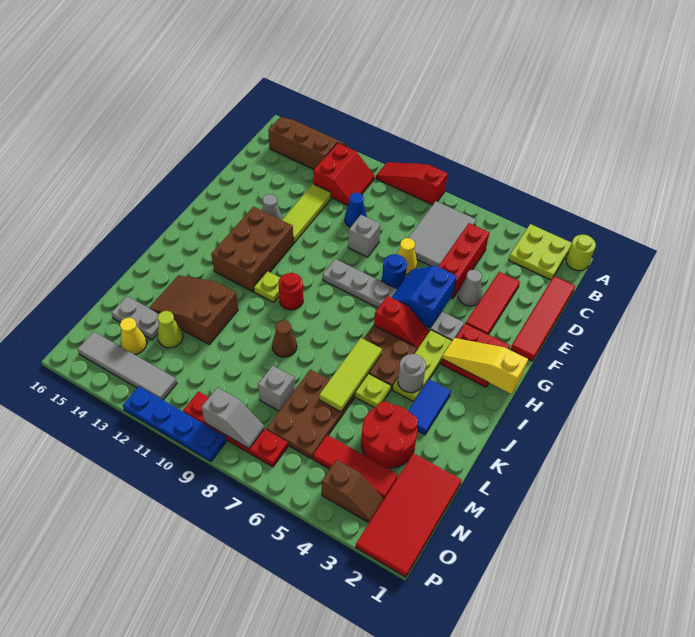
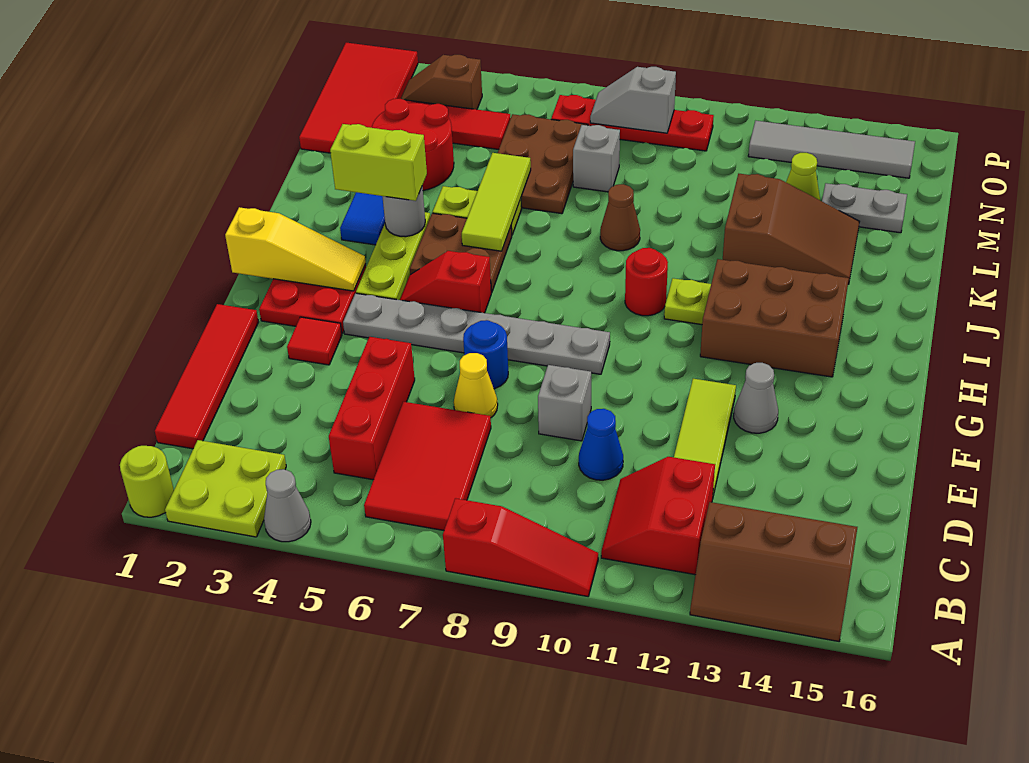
grey 2x3 tile [409,201,476,267] -> red 2x3 tile [364,402,491,530]
red 1x3 tile [466,272,520,334] -> red 1x1 tile [287,317,342,365]
grey 1x1 cone [458,270,482,306] -> grey 1x1 cone moved to [264,469,311,542]
blue 2x2 slope [392,265,457,328] -> none
brown 2x3 brick [211,207,294,292] -> brown 2x3 brick turned to [700,259,849,377]
none -> lime 1x2 brick [330,124,427,201]
yellow 1x1 cone [120,318,147,355] -> none
blue 1x4 plate [123,387,227,462] -> none

